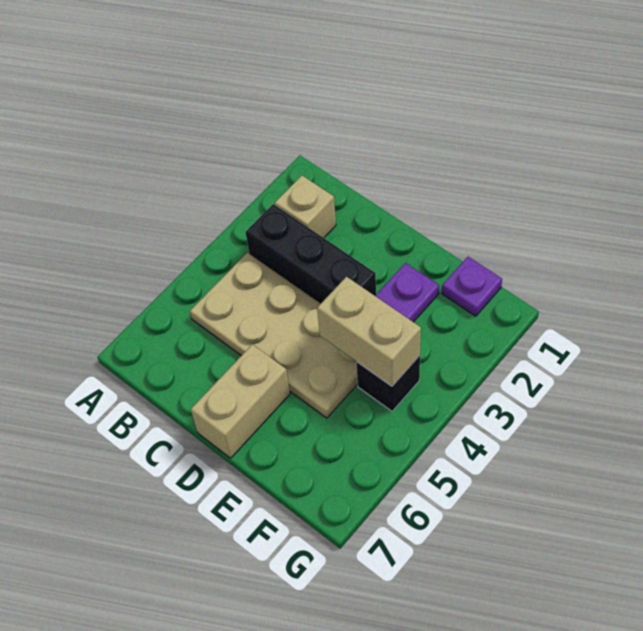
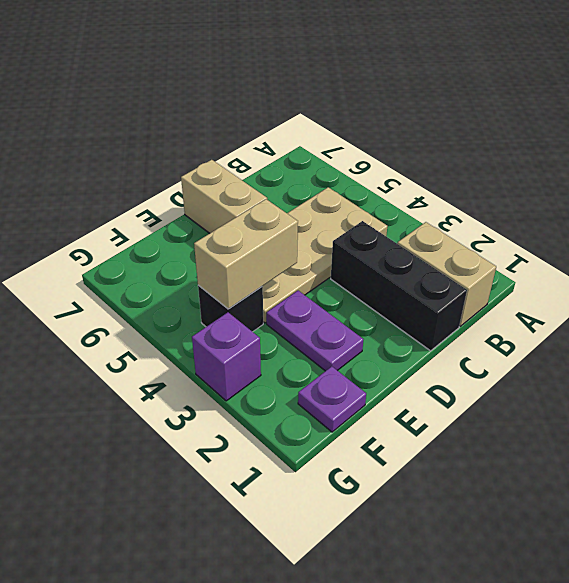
tan 1x1 brick [275,176,336,238] -> tan 1x2 brick [397,222,496,326]
black 1x3 brick [246,204,376,303] -> black 1x3 brick turned to [331,221,467,351]
none -> purple 1x1 brick [192,312,261,401]

